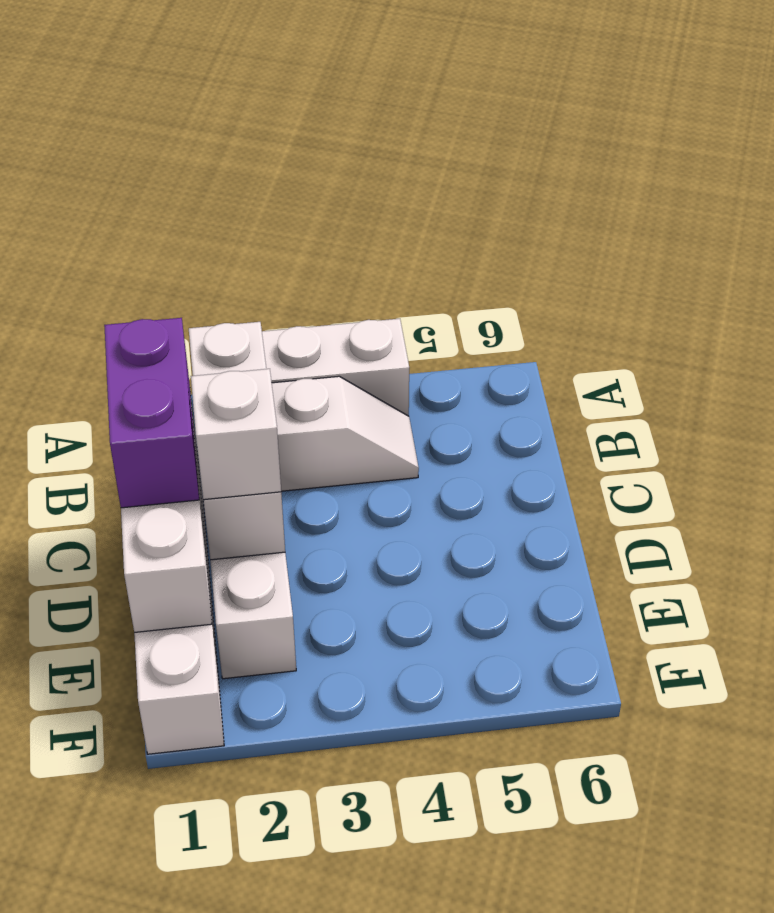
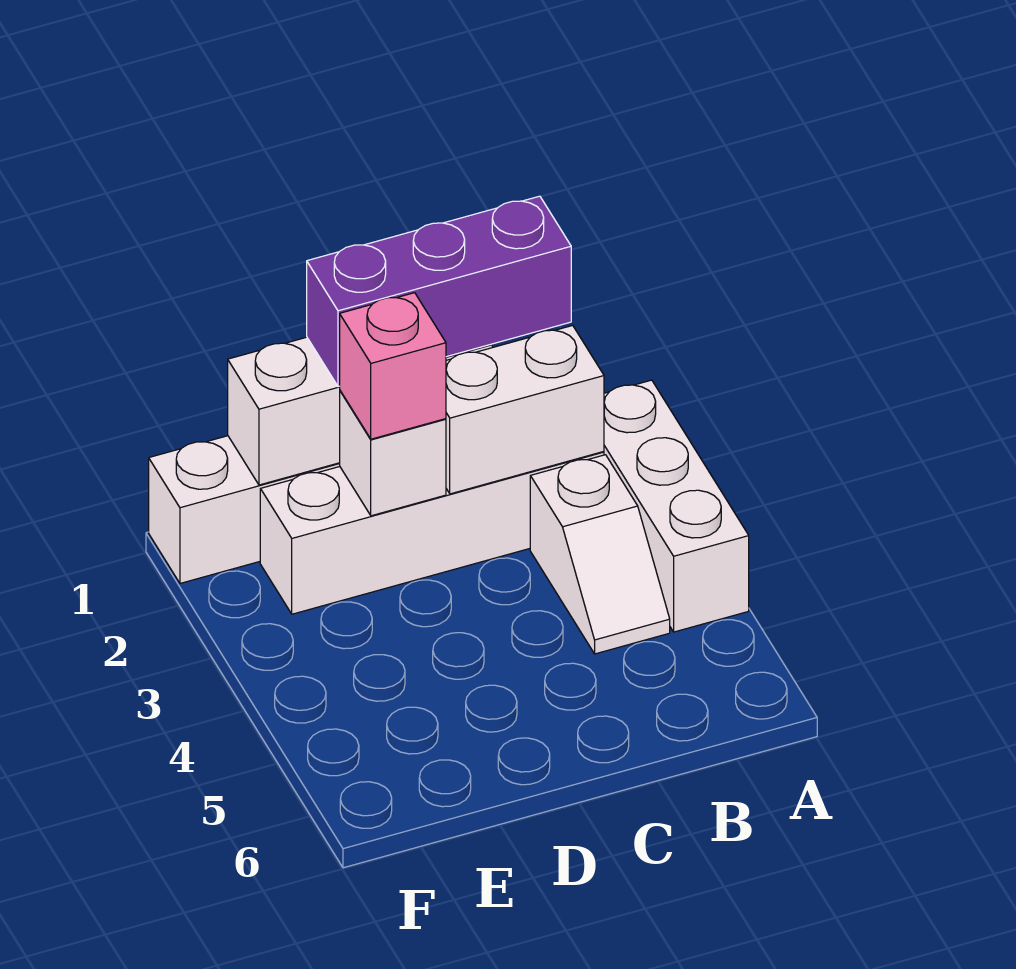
purple 1x2 brick [104,318,199,508] -> purple 1x3 brick [307,196,571,387]
white 1x1 brick [191,369,281,500] -> pink 1x1 brick [340,293,446,439]

